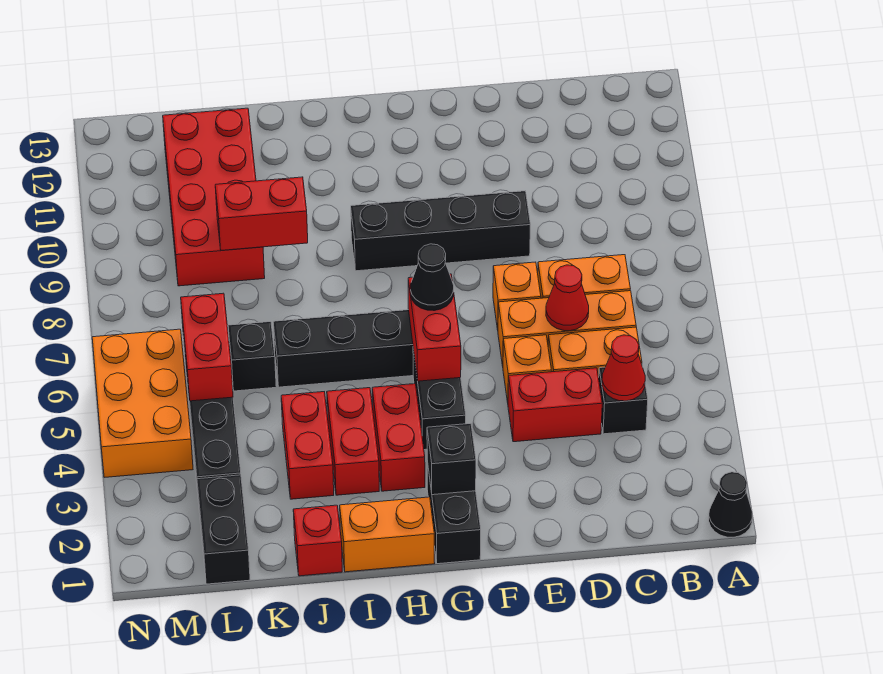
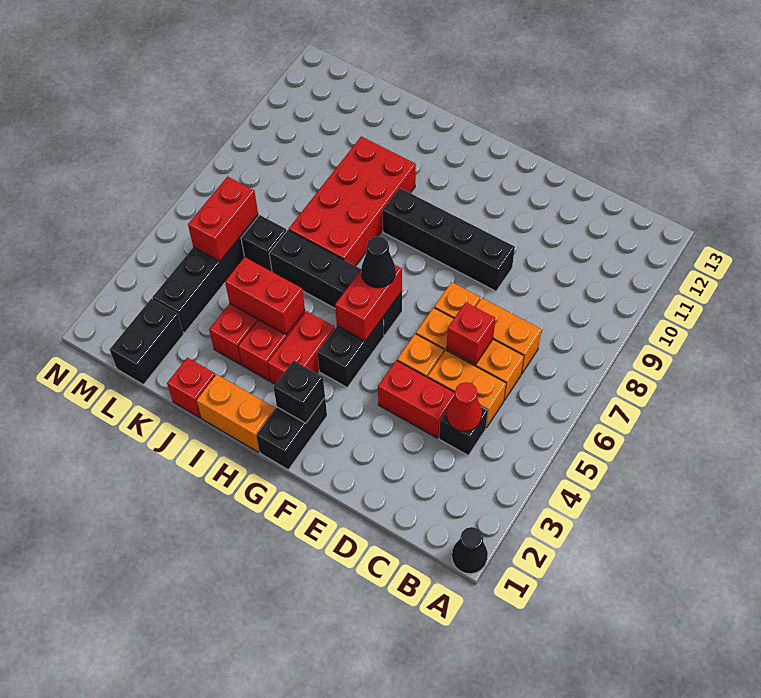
red 1x1 cone [546,265,589,331] -> red 1x1 brick [446,302,495,364]
red 1x2 brick [215,177,308,250] -> red 1x2 brick moved to [225,257,305,335]
red 2x4 brick [163,108,265,286] -> red 2x4 brick moved to [289,136,416,266]
orange 2x3 brick [92,329,193,477] -> none

